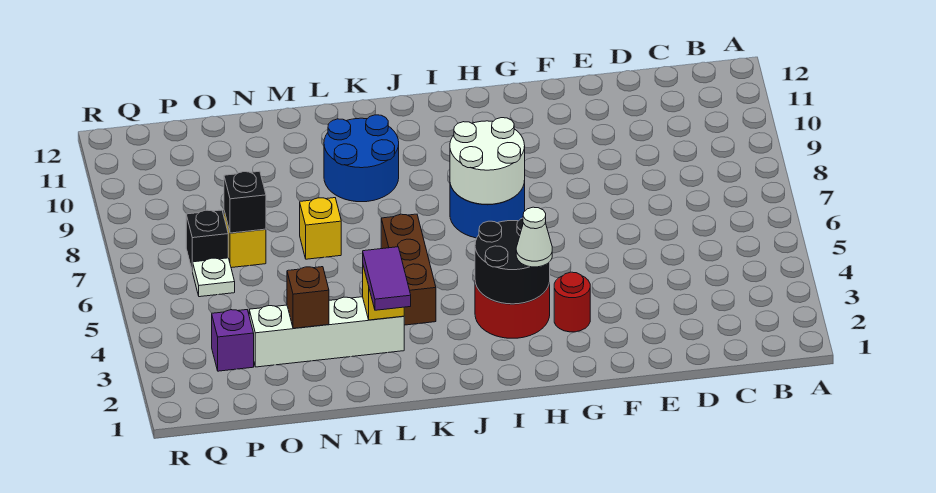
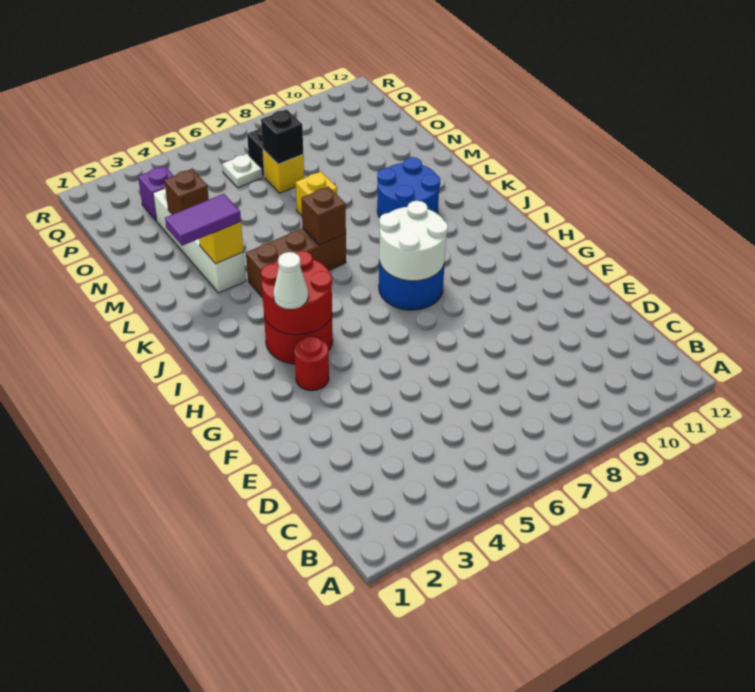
black 2x2 round brick [475,218,550,304] -> red 2x2 round brick [261,251,332,335]
none -> brown 1x1 brick [301,187,346,245]

